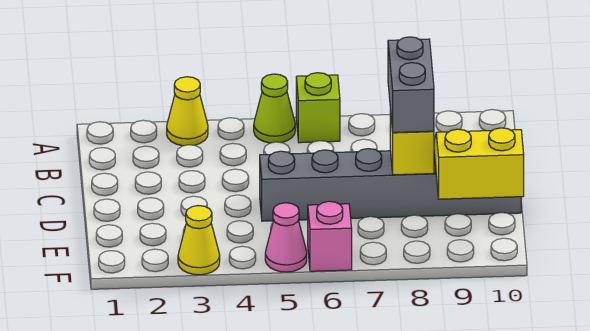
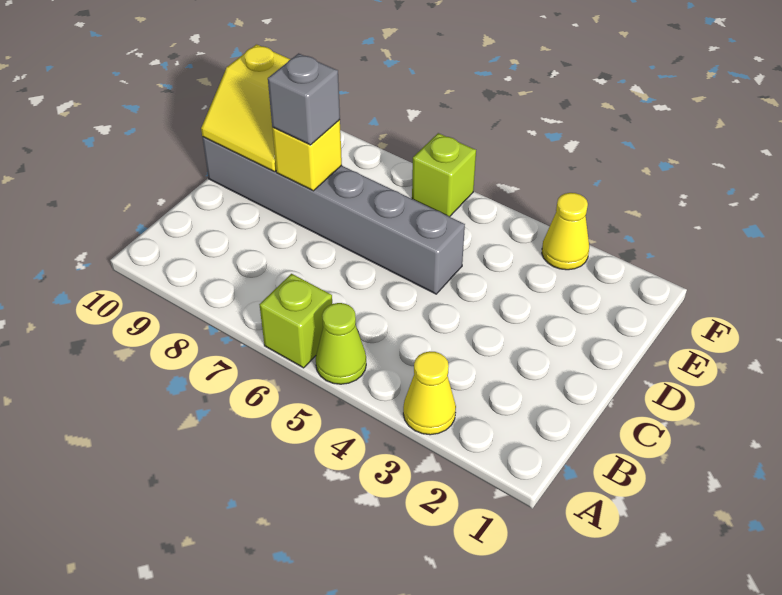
grey 1x2 brick [388,37,434,133] -> grey 1x1 brick [268,53,340,145]
pink 1x1 cone [265,203,307,272] -> none
pink 1x1 brick [308,201,352,271] -> lime 1x1 brick [412,133,476,217]

